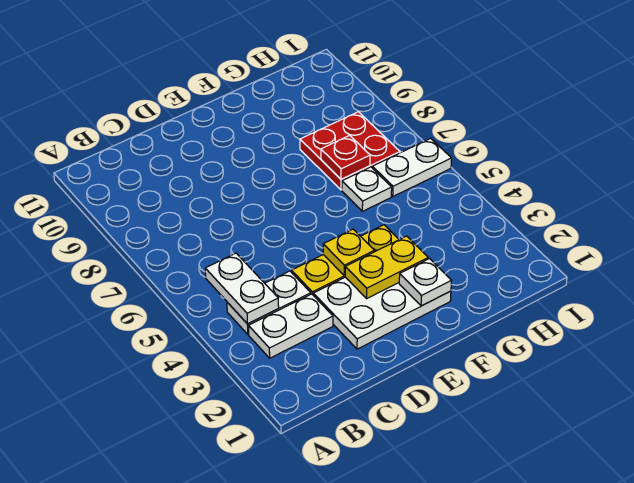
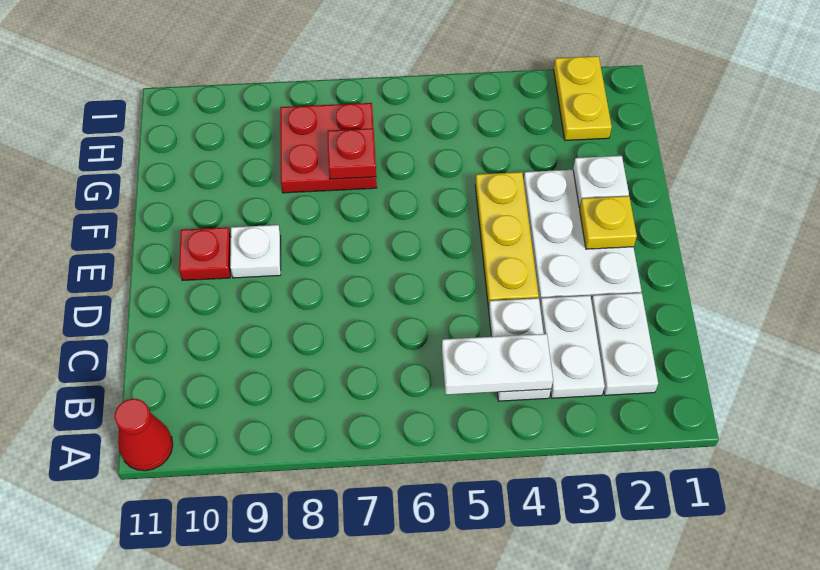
none -> red 1x1 cone [115,399,173,471]
yellow 1x2 plate [345,236,428,298] -> yellow 1x2 plate moved to [554,56,612,140]
yellow 1x1 plate [323,229,374,276] -> yellow 1x1 plate moved to [580,196,637,249]
none -> red 1x1 plate [179,227,231,281]
white 1x1 plate [342,167,392,211] -> white 1x1 plate moved to [230,225,281,278]
white 1x2 plate [372,138,452,196] -> white 1x2 plate moved to [591,293,658,395]

